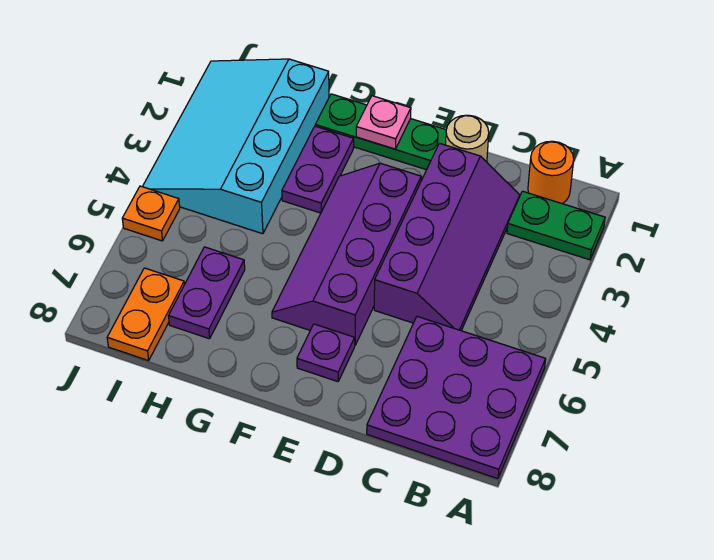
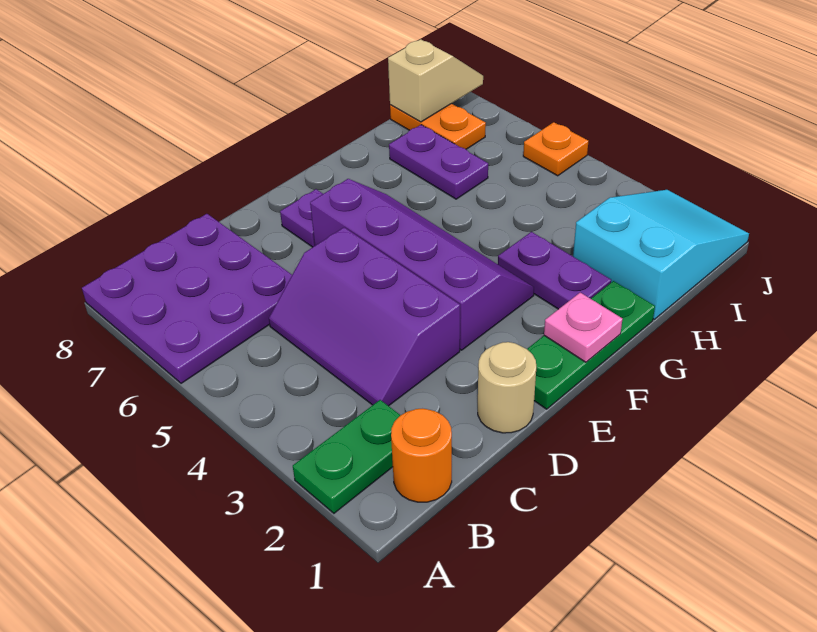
purple 2x4 slope [374,143,520,331] -> purple 2x3 slope [269,227,460,406]
cyan 3x4 slope [142,59,329,234] -> cyan 2x3 slope [573,190,749,319]
none -> tan 1x2 slope [388,39,483,122]

